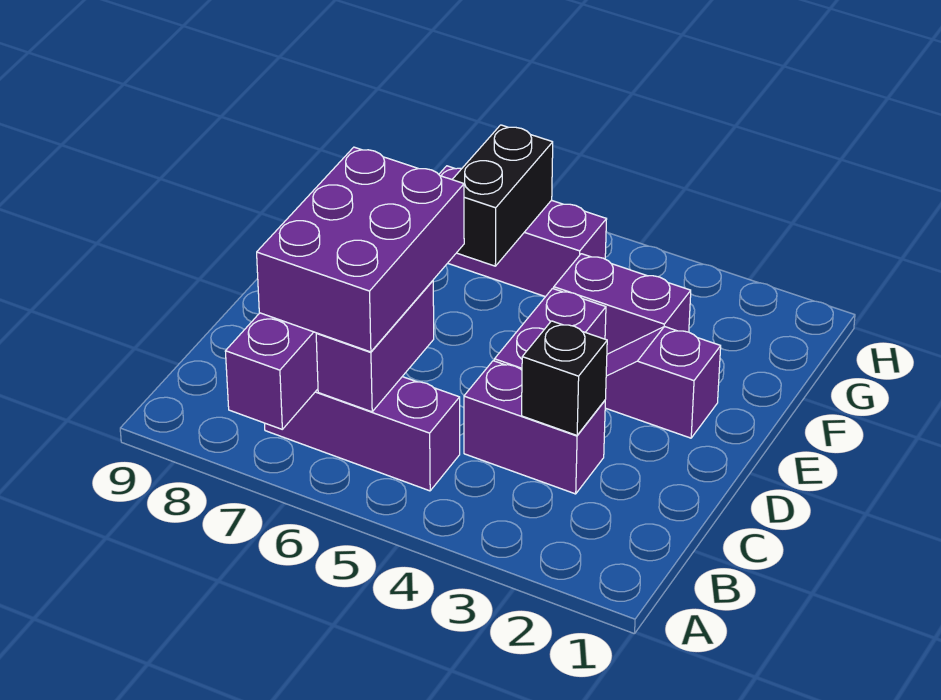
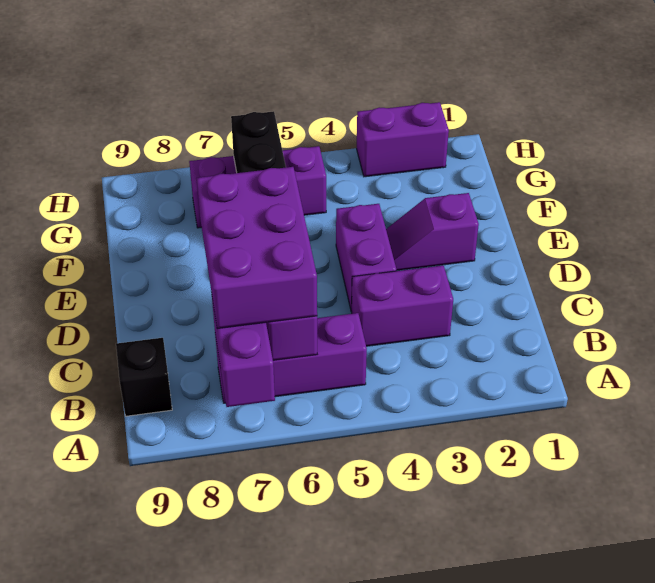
black 1x1 brick [522,321,607,435] -> black 1x1 brick moved to [116,338,172,416]
purple 1x2 brick [554,254,691,354] -> purple 1x2 brick moved to [357,102,449,177]

